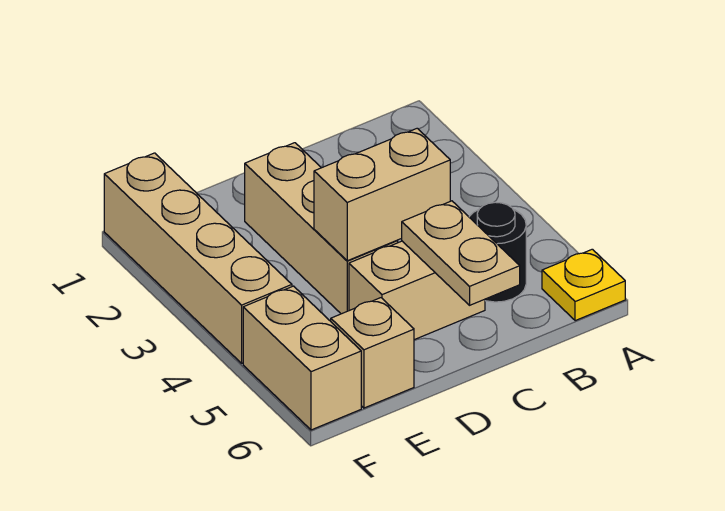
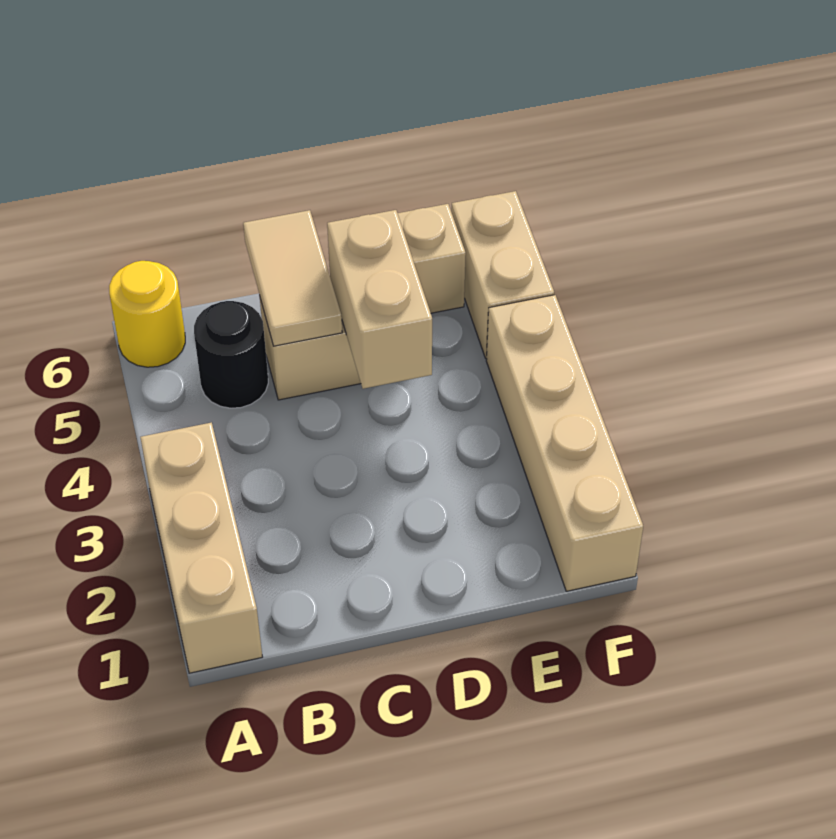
yellow 1x1 plate [542,249,625,321] -> yellow 1x1 round brick [109,261,185,367]
tan 1x2 brick [314,128,450,261] -> tan 1x2 brick turned to [327,210,432,389]
tan 1x2 plate [402,201,520,305] -> tan 1x2 tile [243,210,342,346]
tan 1x3 brick [245,143,398,314] -> tan 1x3 brick moved to [140,422,262,673]

